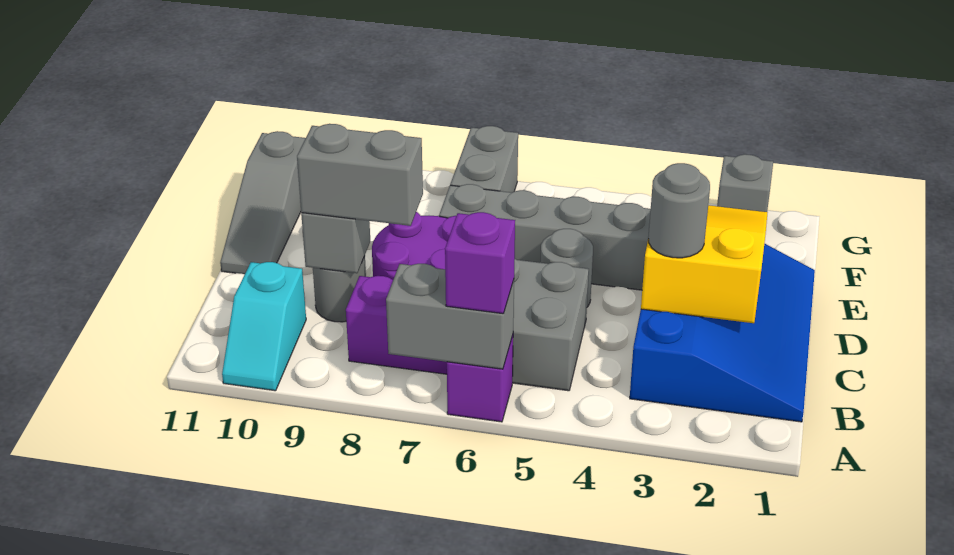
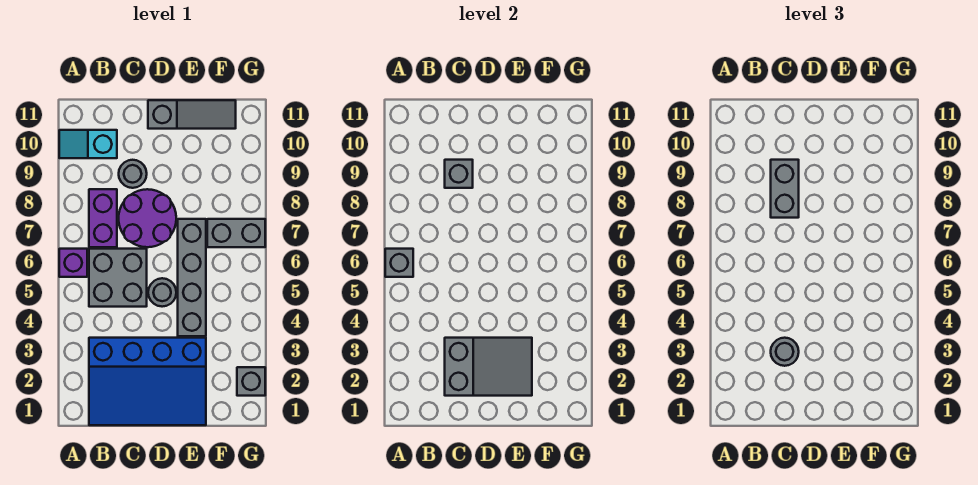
grey 1x2 brick [386,264,514,369] -> grey 1x1 brick [385,249,413,277]
purple 1x1 brick [445,212,515,314] -> none
yellow 2x3 slope [641,205,768,323] -> grey 2x3 slope [445,338,532,396]
grey 1x3 slope [220,131,306,274] -> grey 1x3 slope turned to [148,100,236,129]

